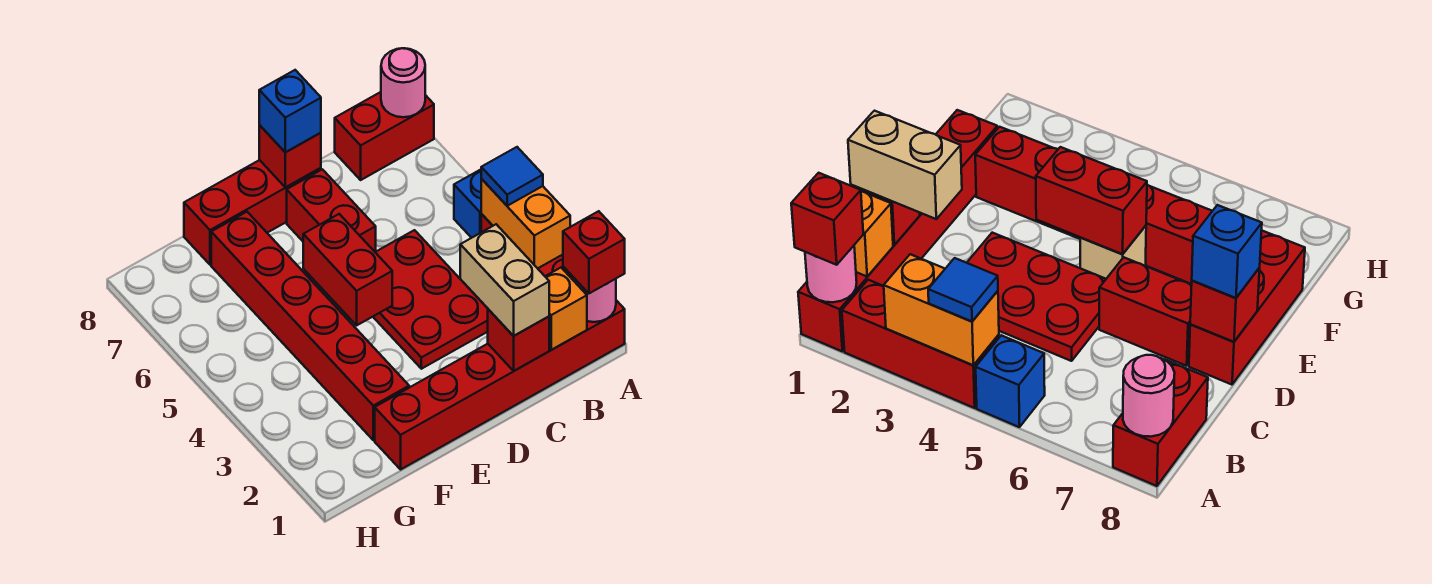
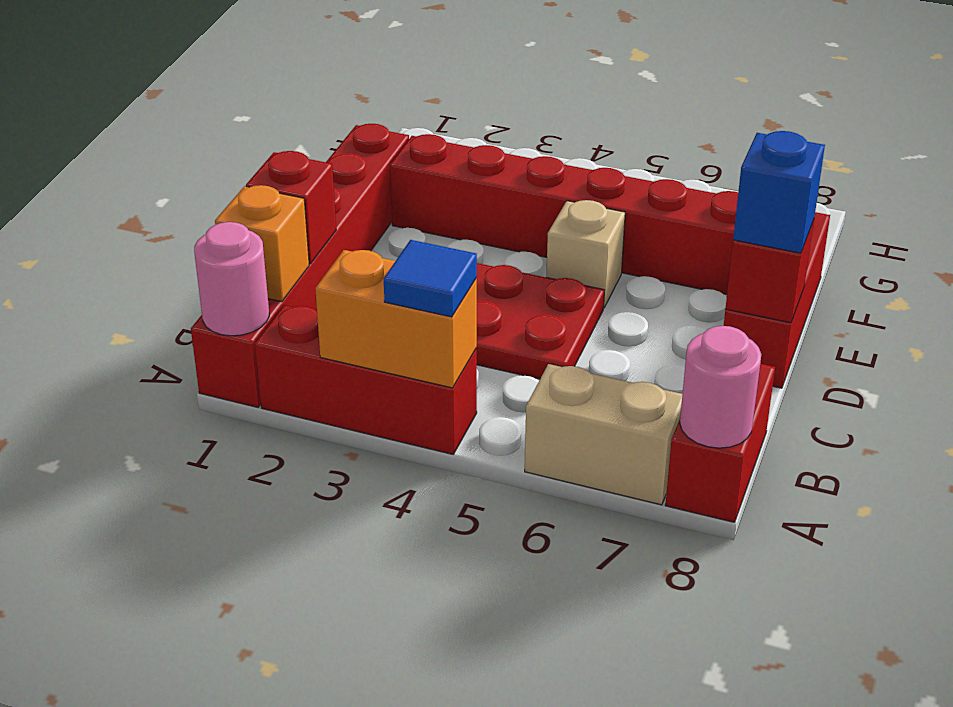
red 1x1 brick [563,211,625,293] -> none
blue 1x1 brick [454,170,481,238] -> none
tan 1x2 brick [460,224,549,336] -> tan 1x2 brick moved to [525,364,682,505]
red 1x2 brick [287,169,376,252] -> none
red 1x2 brick [303,214,392,325] -> none

